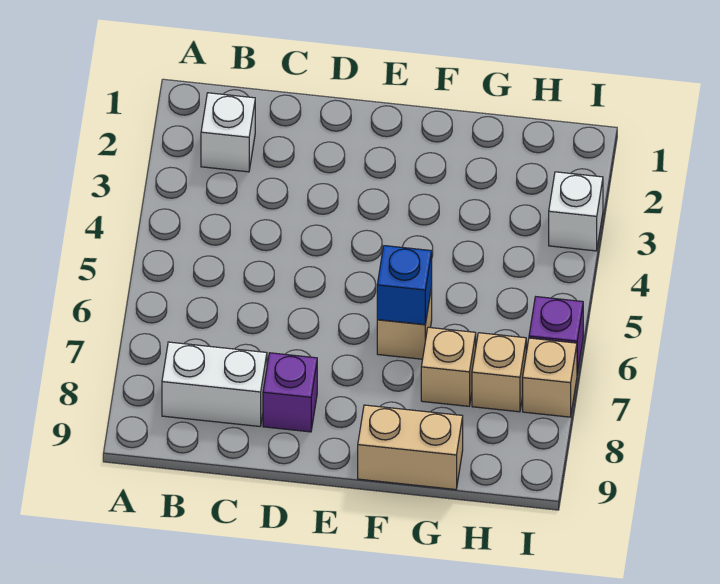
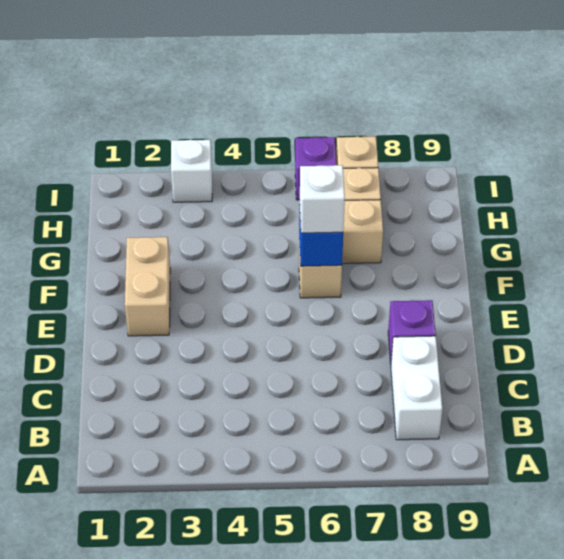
white 1x1 brick [201,93,255,172] -> white 1x1 brick moved to [300,165,345,233]
tan 1x2 brick [358,405,463,490] -> tan 1x2 brick moved to [125,237,170,336]

